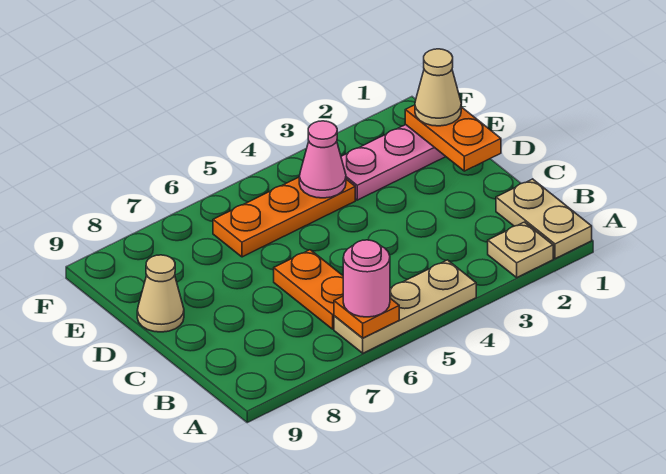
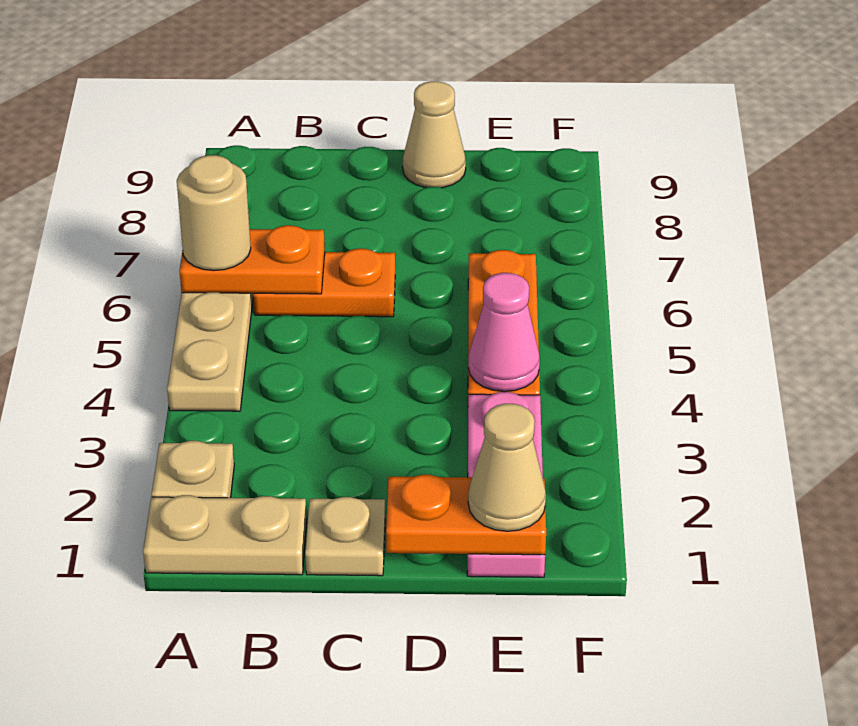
orange 1x1 plate [334,296,399,338] -> orange 1x2 plate [180,225,325,294]
pink 1x1 round brick [343,240,390,317] -> tan 1x1 round brick [177,155,251,271]
none -> tan 1x1 plate [305,497,385,576]

